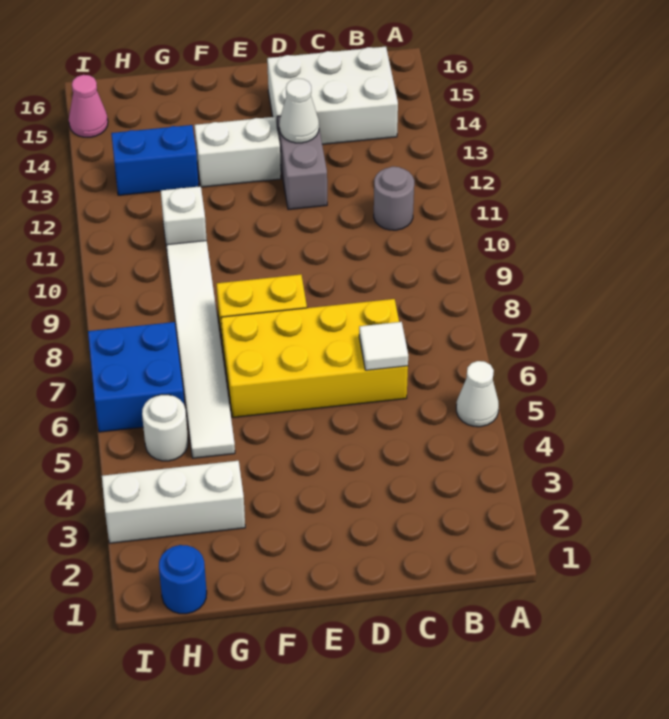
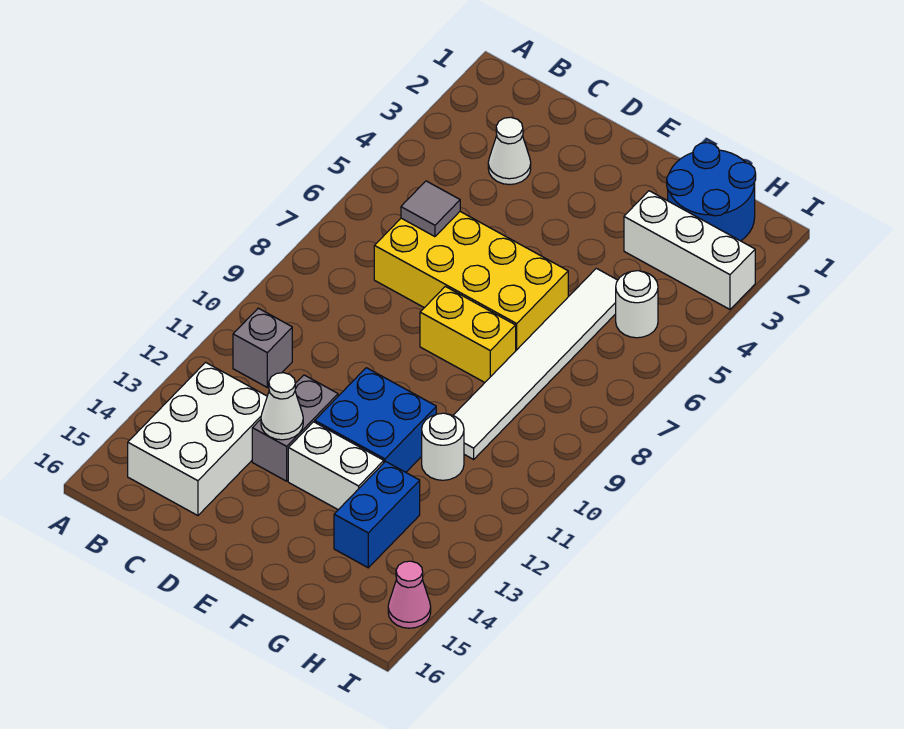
white 1x1 cone [456,361,499,427] -> white 1x1 cone moved to [488,117,531,185]
grey 1x1 round brick [374,166,414,230] -> grey 1x1 brick [233,308,292,387]
white 2x3 brick [267,47,398,144] -> white 2x3 brick turned to [128,362,267,516]
white 1x1 tile [359,322,408,370] -> grey 1x1 tile [401,181,460,237]
white 1x1 brick [161,186,207,249] -> white 1x1 round brick [422,413,464,480]
blue 1x2 brick [111,125,199,195] -> blue 1x2 brick turned to [334,461,420,568]
blue 1x1 round brick [159,545,207,614] -> blue 2x2 round brick [667,143,756,241]
blue 2x2 brick [88,322,184,432] -> blue 2x2 brick moved to [315,368,436,472]

